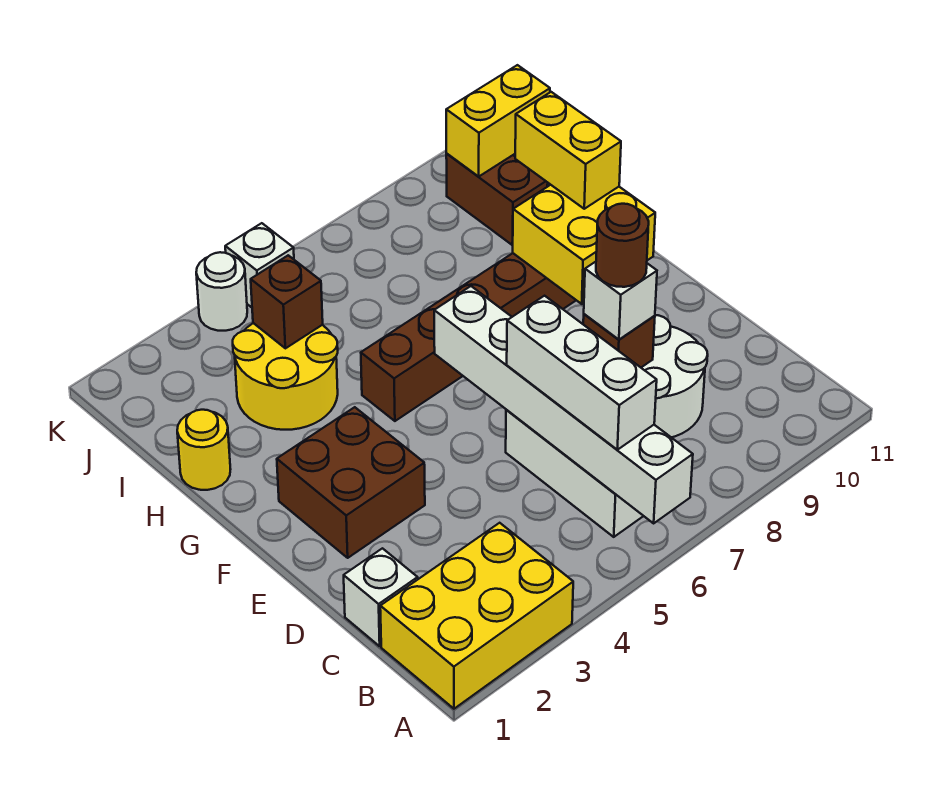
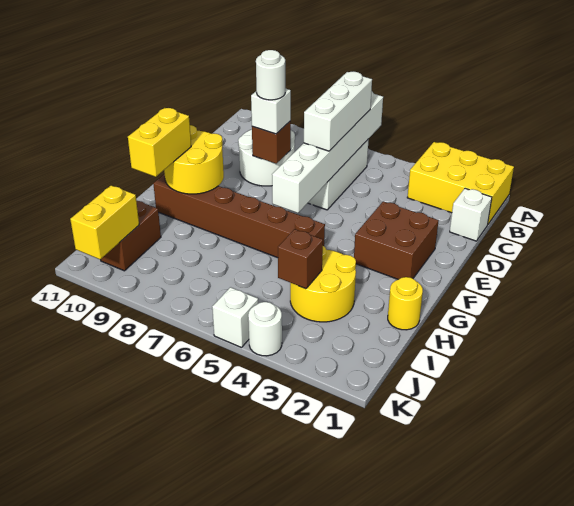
brown 1x1 round brick [596,204,649,287] -> white 1x1 round brick [256,50,285,100]
yellow 2x2 brick [513,185,655,304] -> yellow 2x2 round brick [164,125,224,194]
yellow 1x2 brick [446,65,550,176] -> yellow 1x2 brick turned to [70,185,139,259]

